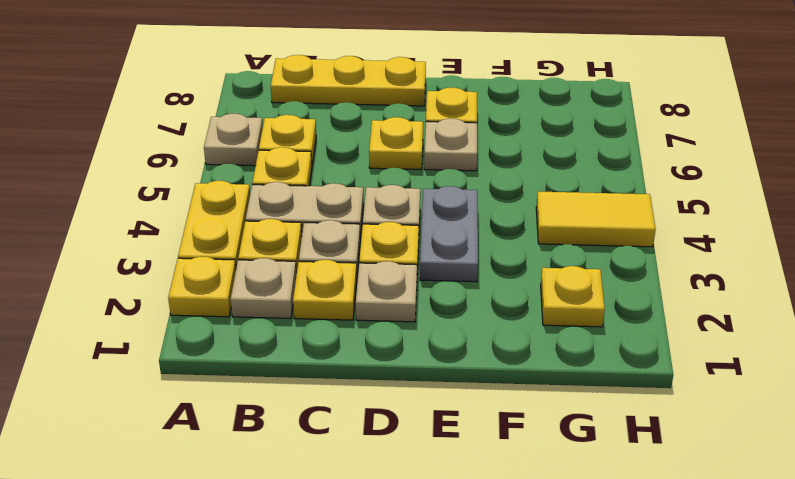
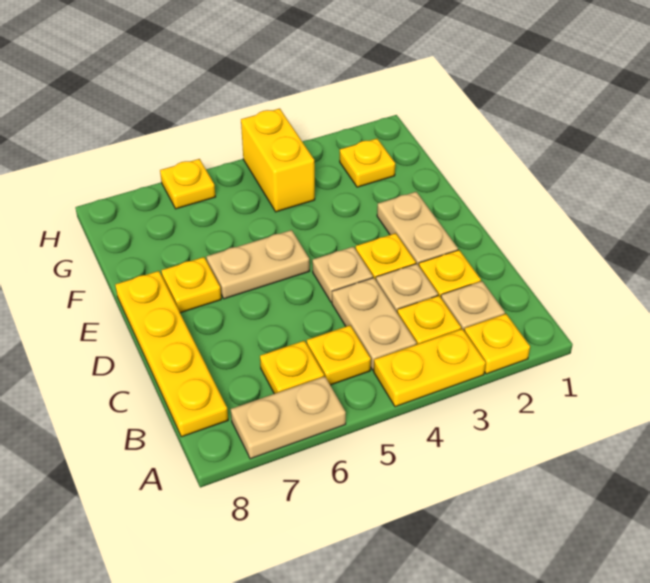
tan 1x1 plate [204,114,263,166] -> tan 1x2 plate [231,377,346,459]
yellow 1x3 plate [271,55,426,106] -> yellow 1x4 plate [115,271,228,437]
tan 1x1 plate [356,261,417,322] -> tan 1x2 plate [377,192,458,266]
yellow 1x1 plate [369,117,423,169] -> yellow 1x1 plate moved to [160,159,215,209]
grey 1x2 plate [420,186,478,282] -> none
tan 1x1 plate [424,118,477,171] -> tan 1x2 plate [207,230,310,299]
yellow 1x2 tile [536,192,656,247] -> yellow 1x2 brick [241,109,315,212]

